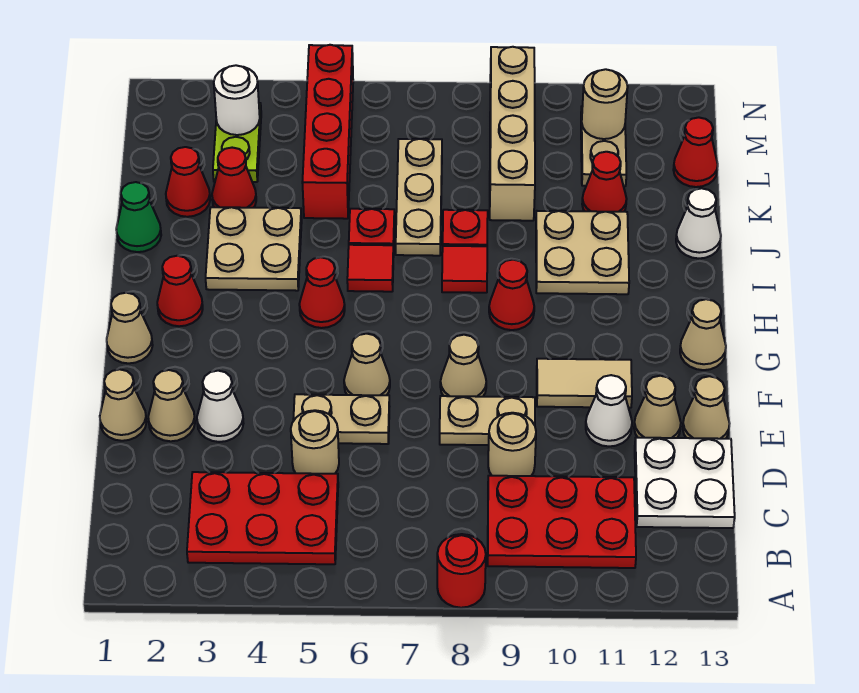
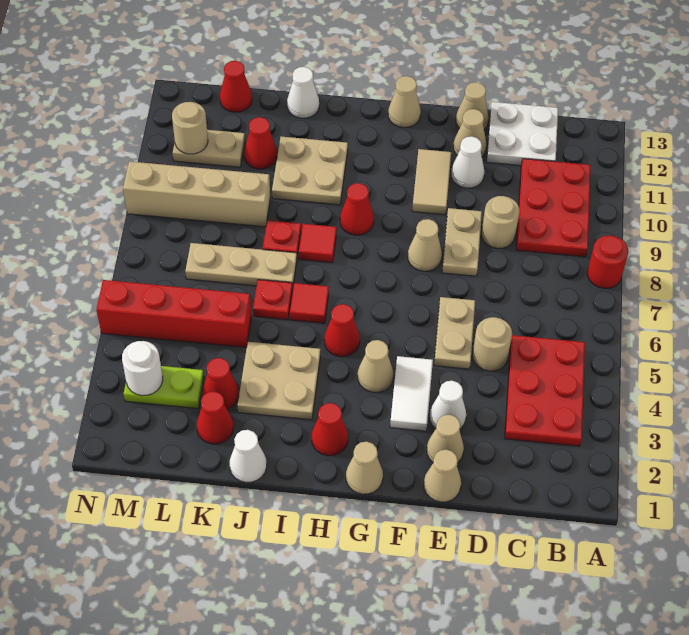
none -> white 1x2 tile [390,356,433,431]
tan 1x1 cone [344,334,390,395] -> tan 1x1 cone moved to [358,340,393,392]
green 1x1 cone [116,182,161,252] -> white 1x1 cone [230,430,267,482]

